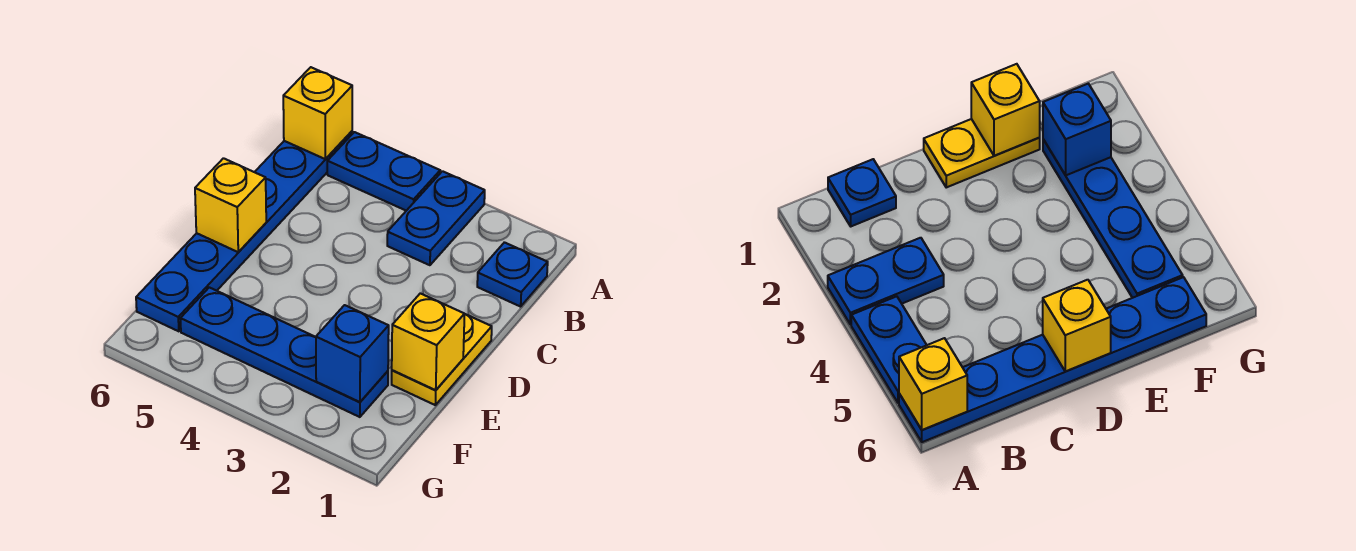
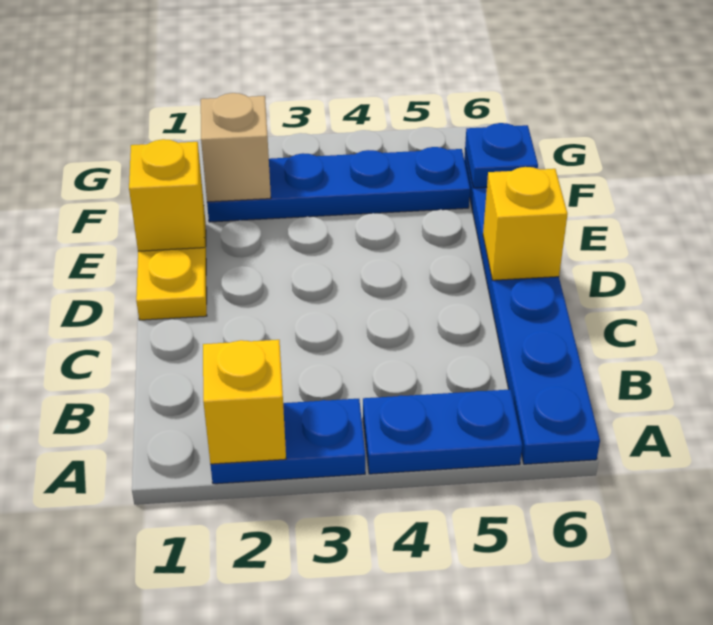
blue 1x2 plate [387,171,485,265] -> blue 1x2 plate turned to [210,399,365,484]
yellow 1x1 brick [283,67,352,159] -> yellow 1x1 brick moved to [203,340,286,464]
blue 1x1 plate [477,242,548,307] -> blue 1x1 plate moved to [465,123,538,188]
blue 1x1 brick [316,305,389,402] -> tan 1x1 brick [201,93,271,202]

